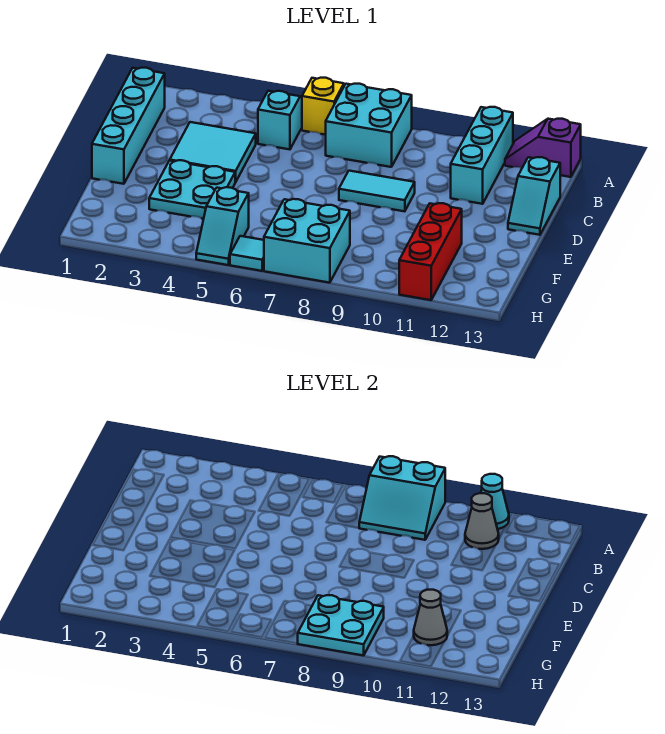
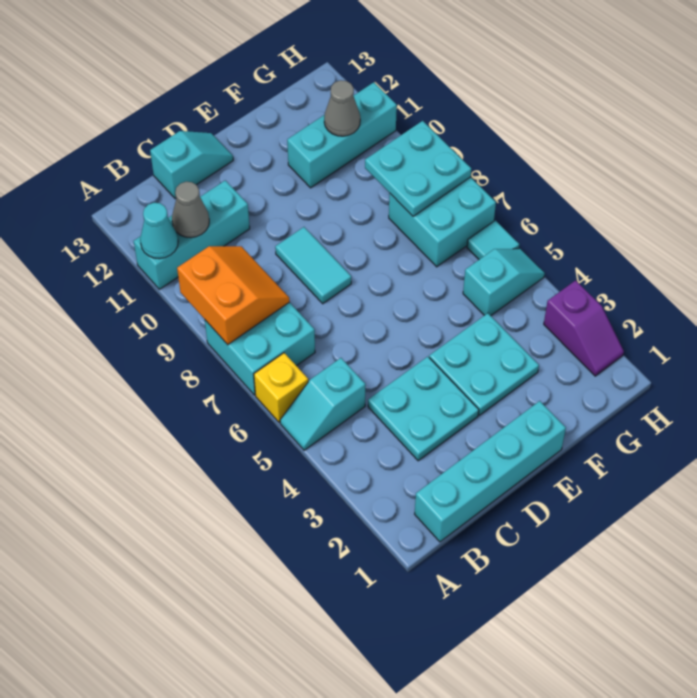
cyan 2x2 slope [359,456,445,540] -> orange 2x2 slope [177,246,290,345]
purple 1x2 slope [505,119,581,177] -> purple 1x2 slope moved to [544,280,624,376]
cyan 2x2 tile [170,122,256,182] -> cyan 2x2 plate [368,357,479,461]
red 1x3 brick [399,203,462,300] -> cyan 1x3 brick [287,82,397,188]

